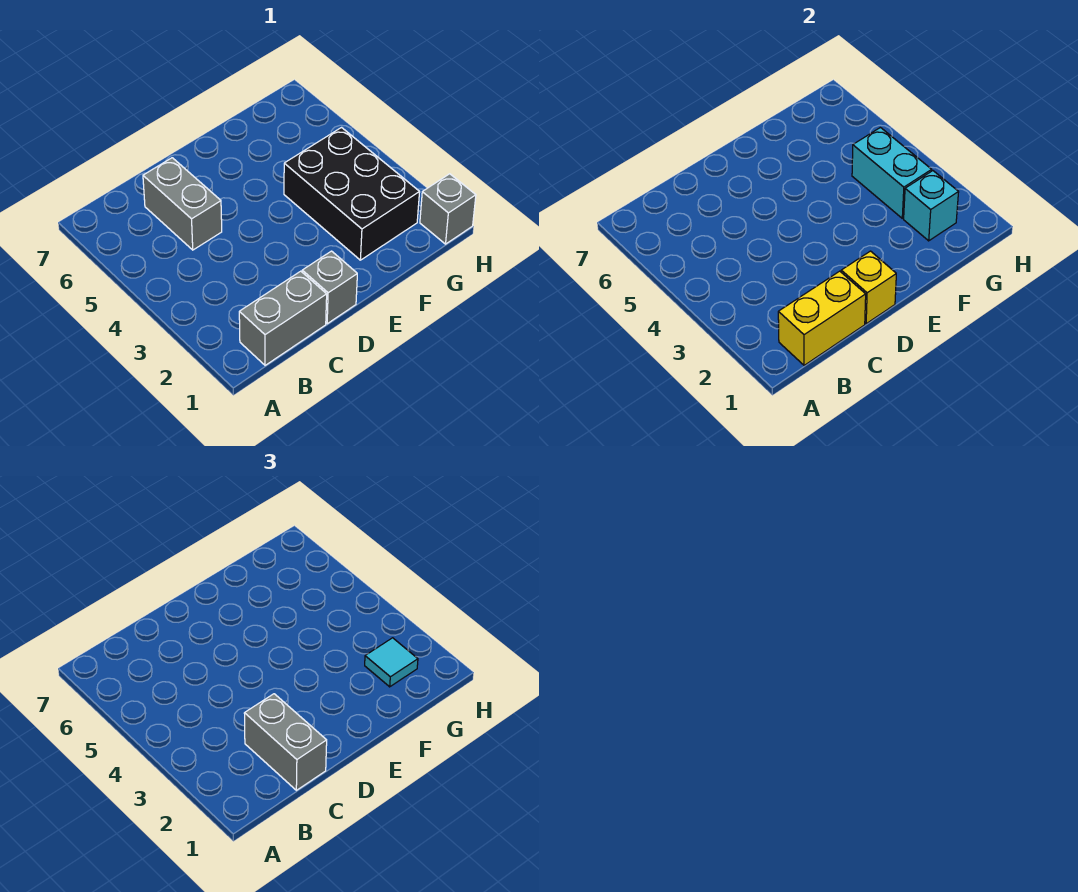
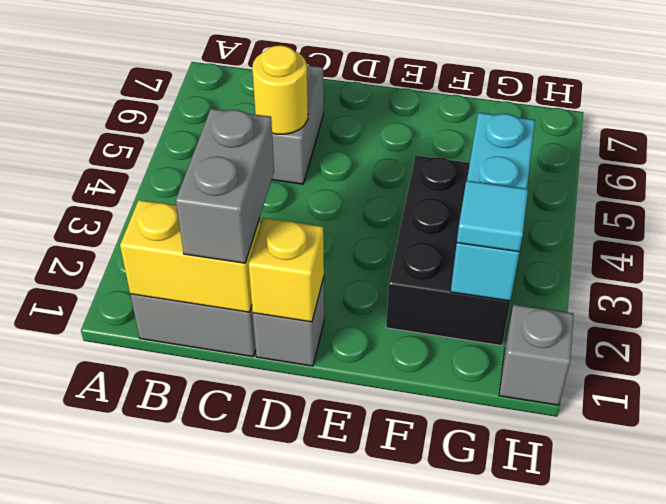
none -> yellow 1x1 round brick [252,45,308,134]

